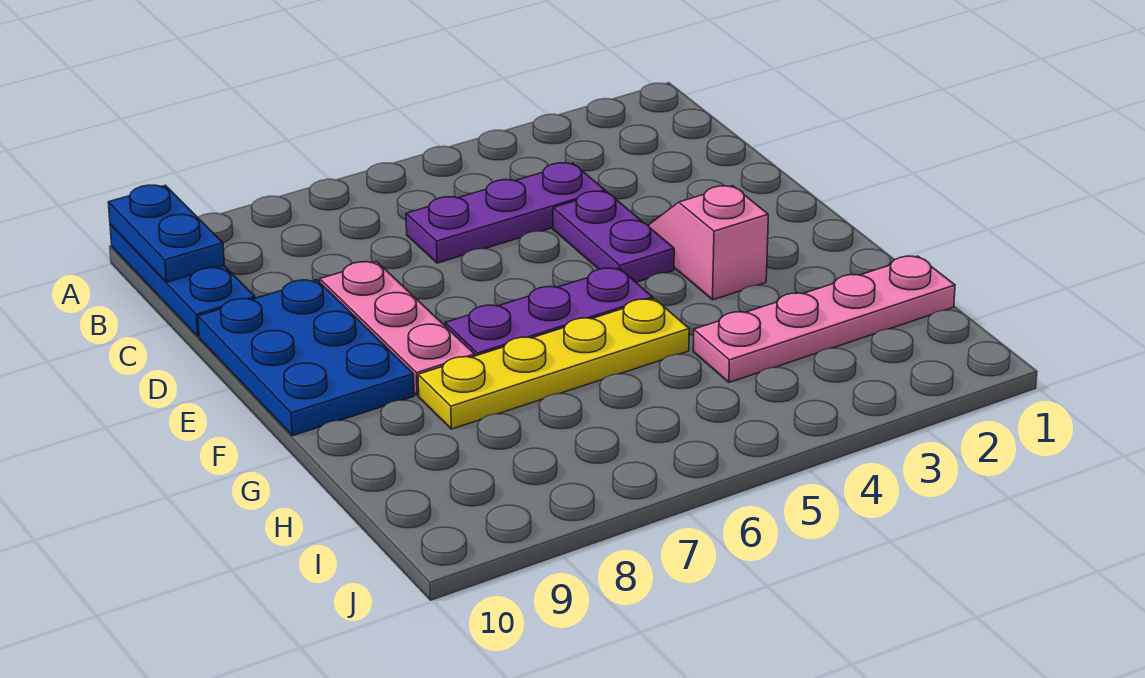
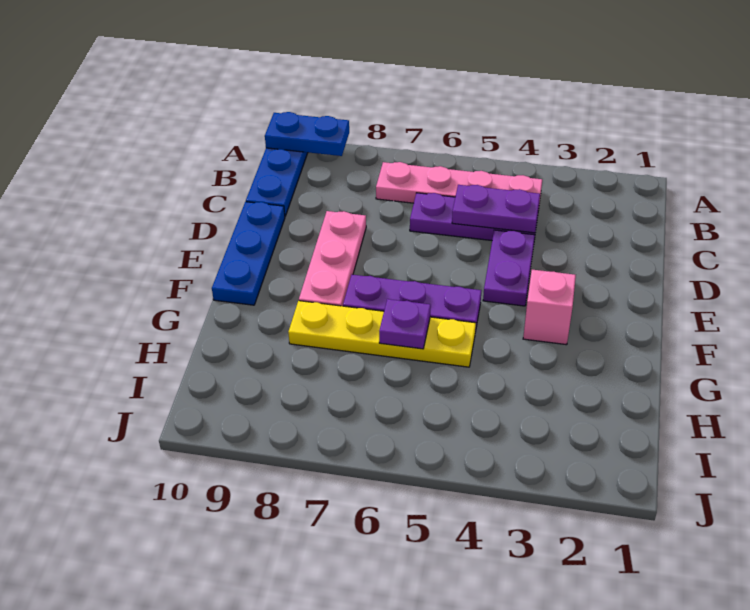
blue 1x2 plate [108,185,224,282] -> blue 1x2 plate turned to [265,112,349,156]
none -> purple 1x2 plate [452,185,540,233]
blue 2x3 plate [198,280,414,436] -> blue 1x3 plate [212,202,285,305]
none -> purple 1x1 plate [379,299,431,349]
pink 1x4 plate [693,256,955,382] -> pink 1x4 plate moved to [376,162,542,210]

